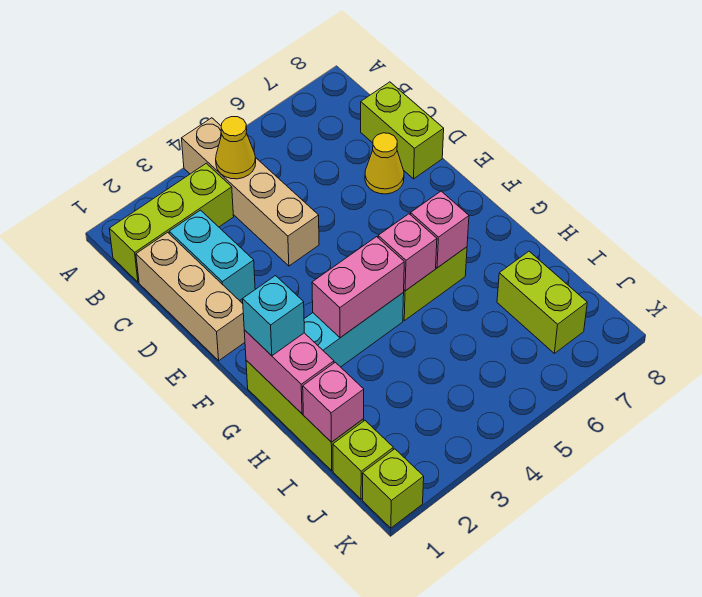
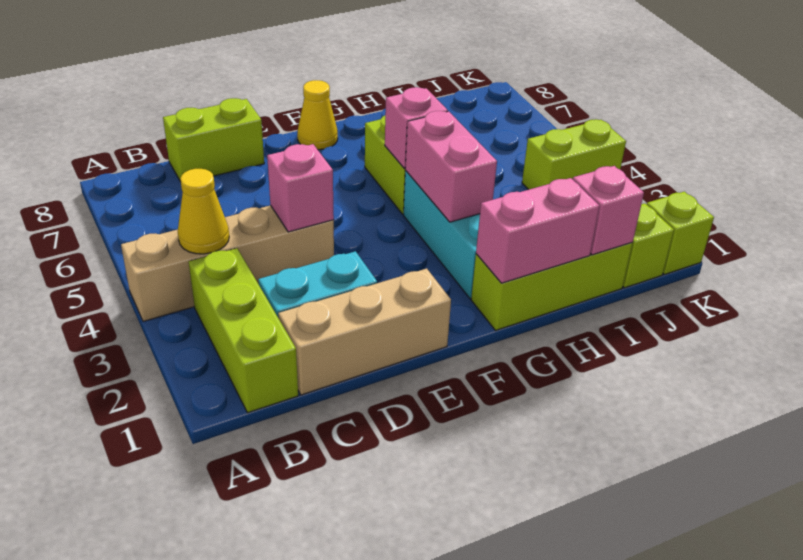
yellow 1x1 cone [365,133,404,194] -> yellow 1x1 cone moved to [297,80,338,150]
cyan 1x1 brick [243,276,304,356] -> none
pink 1x1 brick [411,191,469,268] -> pink 1x1 brick moved to [267,144,334,232]
lime 1x2 brick [497,251,587,353] -> lime 1x2 brick moved to [522,119,626,190]

